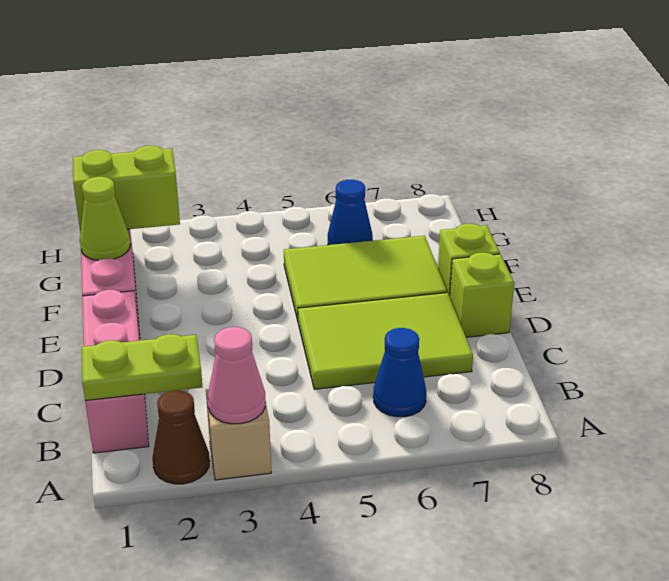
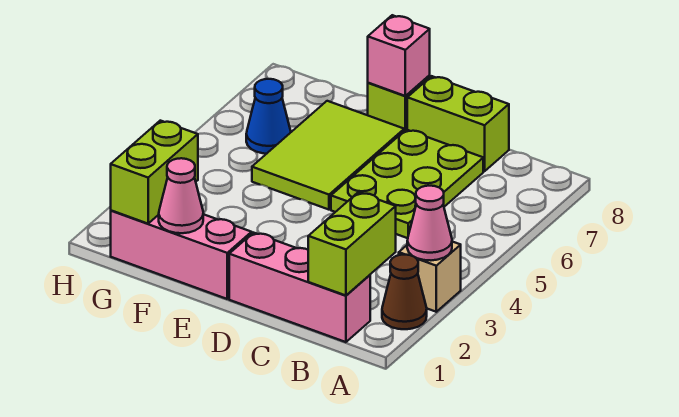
lime 1x2 plate [82,334,202,401] -> lime 1x2 brick [308,192,396,295]
blue 1x1 cone [373,328,426,417] -> none
lime 2x3 tile [298,293,473,389] -> lime 2x3 plate [331,130,483,238]
lime 1x1 brick [450,253,514,337] -> lime 1x2 brick [407,76,509,171]
none -> pink 1x1 brick [368,15,430,96]
lime 1x1 cone [80,177,131,260] -> pink 1x1 cone [159,158,203,233]

